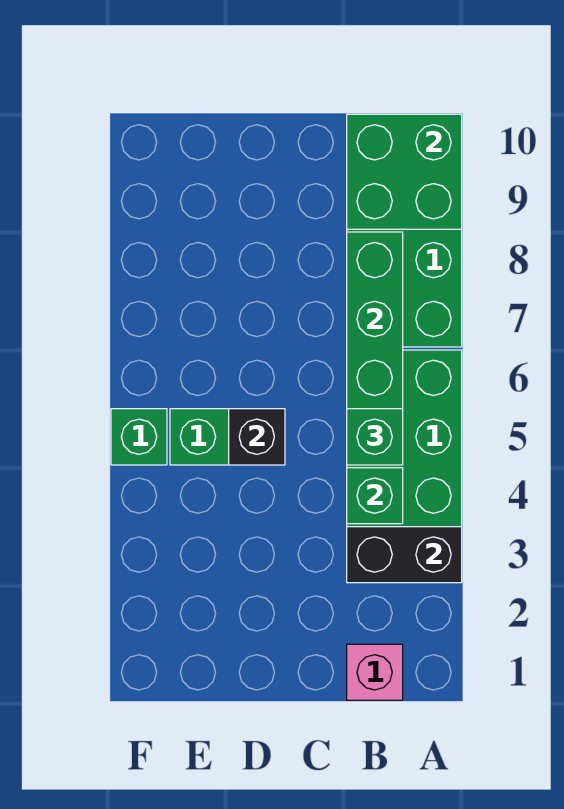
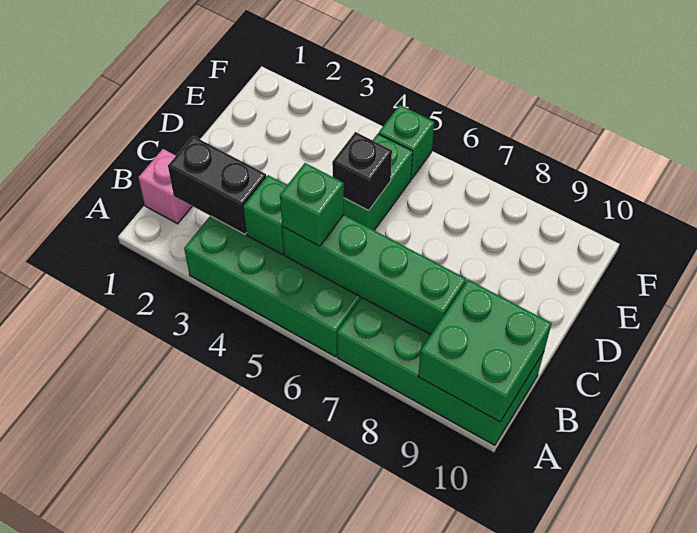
black 1x2 brick [347,527,462,583] -> black 1x2 brick turned to [168,136,266,234]

